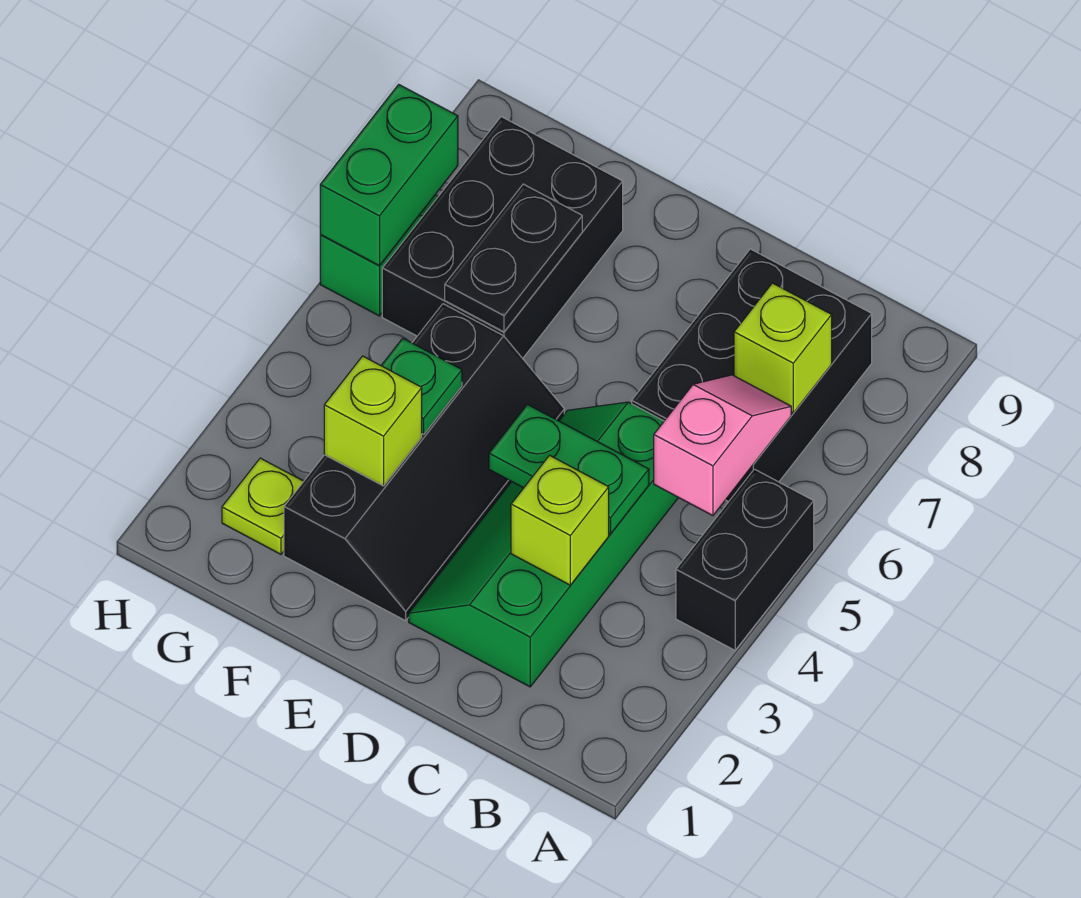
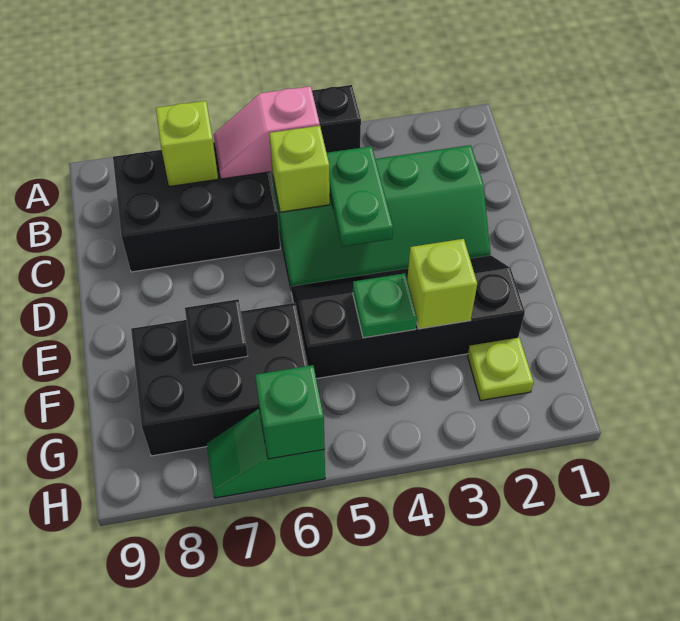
lime 1x1 brick [511,455,609,585] -> lime 1x1 brick moved to [269,126,330,212]
black 1x2 plate [445,184,582,332] -> black 1x1 plate [185,299,248,365]
green 1x2 brick [320,85,458,266] -> green 1x1 brick [255,365,325,459]

